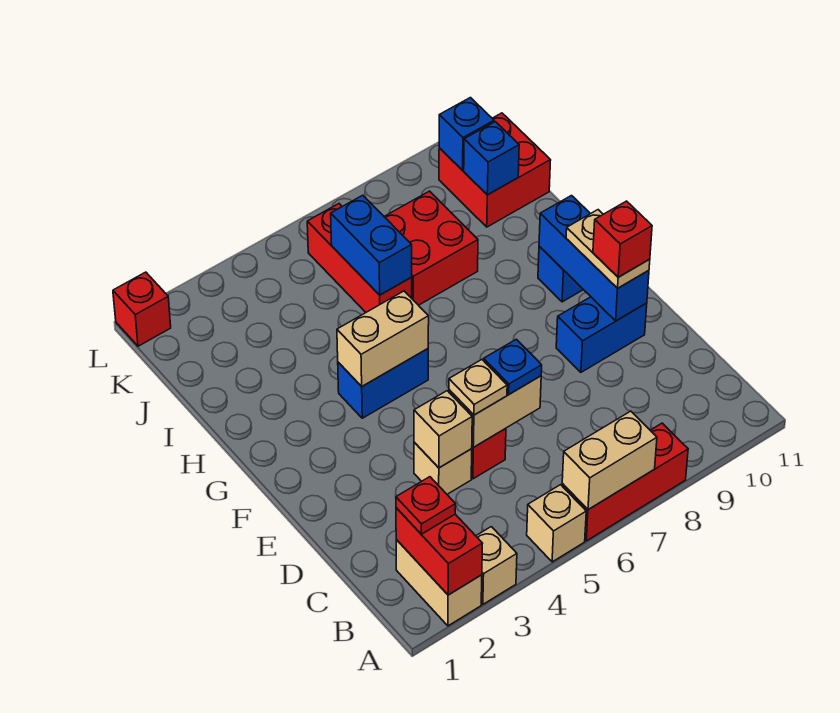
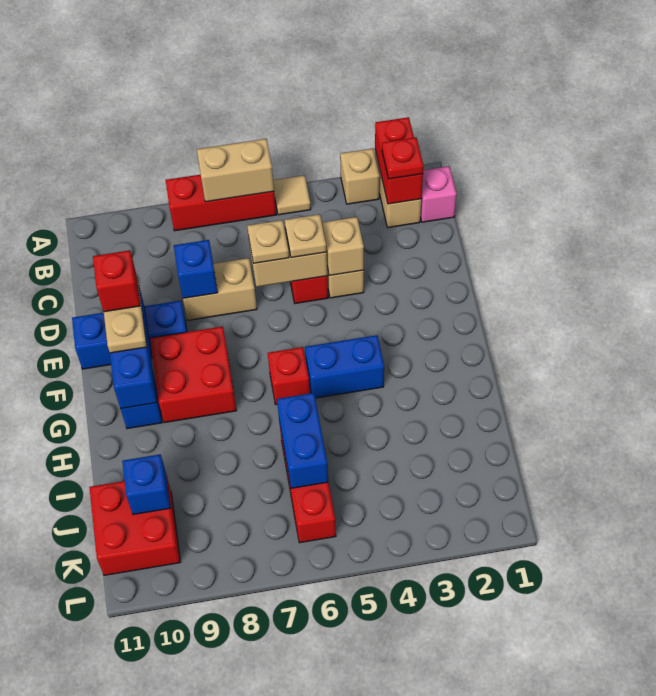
tan 1x1 brick [527,485,586,562] -> tan 1x1 tile [273,175,311,215]
none -> pink 1x1 brick [420,166,457,222]
blue 1x1 plate [484,339,542,394] -> tan 1x1 plate [247,220,289,263]
blue 1x2 brick [556,297,647,372] -> blue 1x3 brick [72,301,187,369]
tan 1x2 brick [337,291,429,386] -> tan 1x2 brick moved to [183,258,257,320]
red 2x2 brick [384,191,478,305] -> red 2x2 brick moved to [150,327,236,423]
blue 1x1 brick [439,98,494,170] -> blue 1x1 brick moved to [174,240,218,298]
red 1x1 brick [113,272,171,346] -> red 1x1 brick moved to [268,347,310,404]

